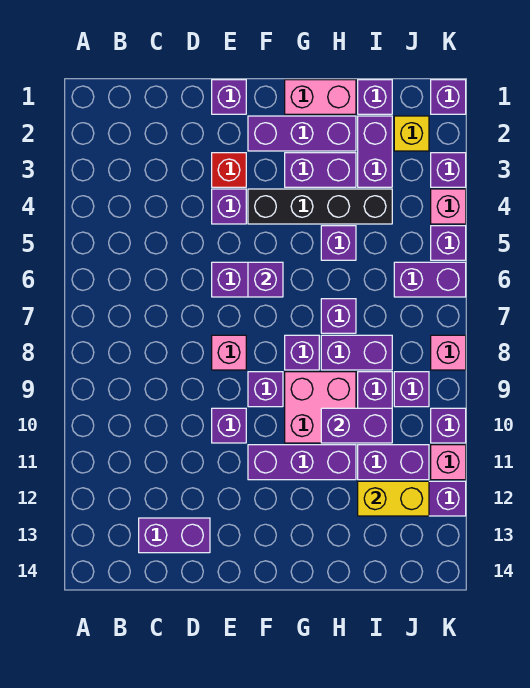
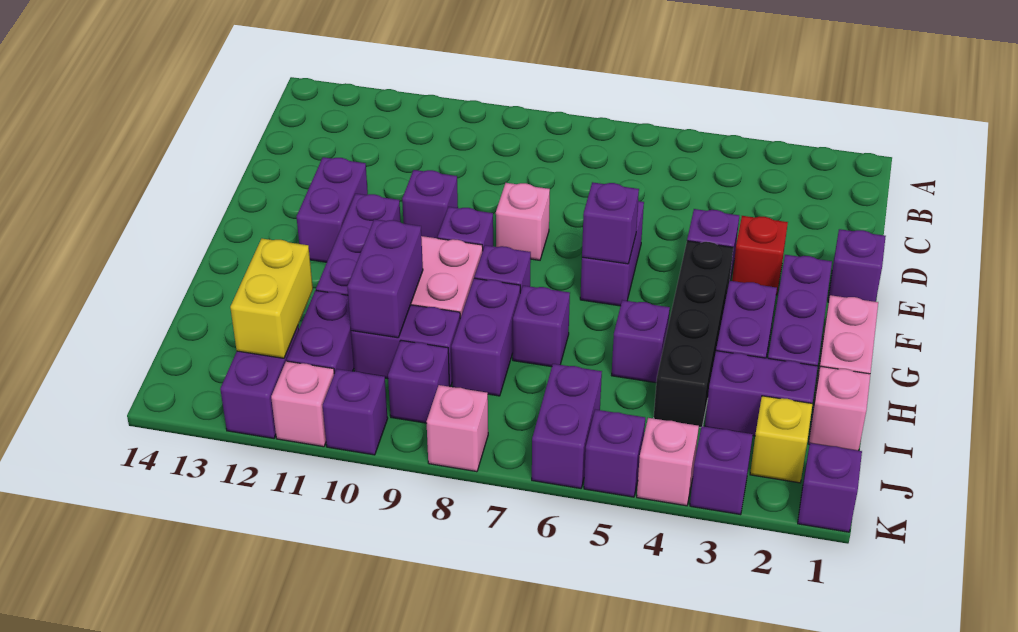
purple 1x2 brick [139,518,210,553] -> purple 1x2 brick moved to [296,157,368,262]
purple 1x1 brick [358,80,392,114] -> pink 1x1 brick [809,366,870,451]

